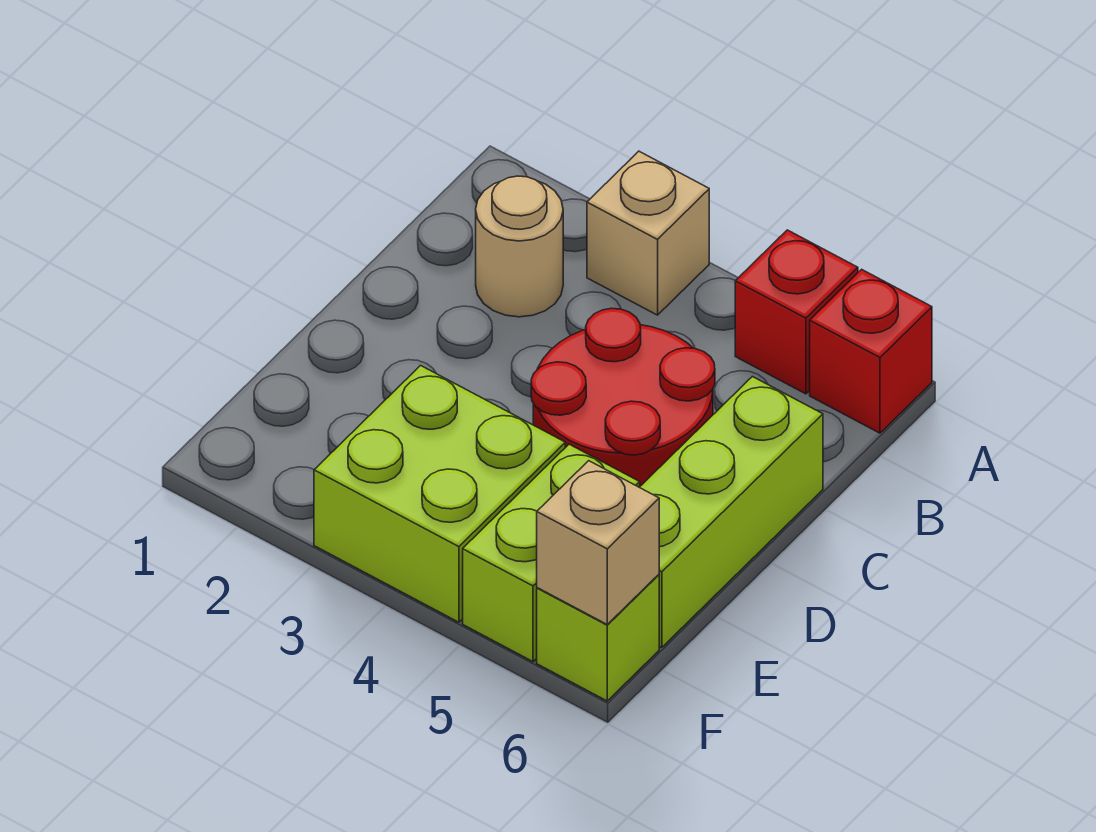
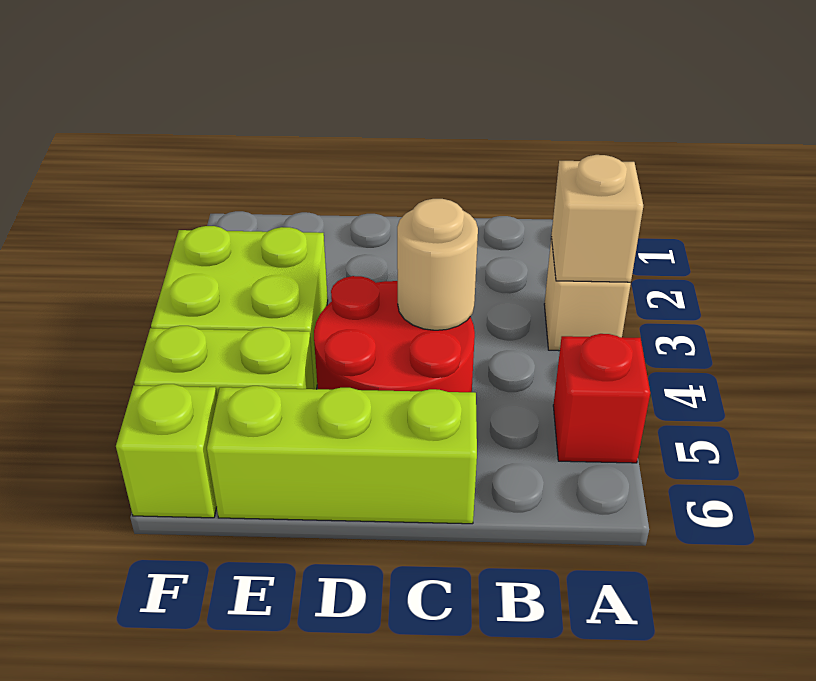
red 1x1 brick [810,269,932,433] -> none
tan 1x1 round brick [476,176,563,317] -> tan 1x1 round brick moved to [397,199,478,330]
tan 1x1 brick [537,461,659,624] -> tan 1x1 brick moved to [551,155,643,282]

